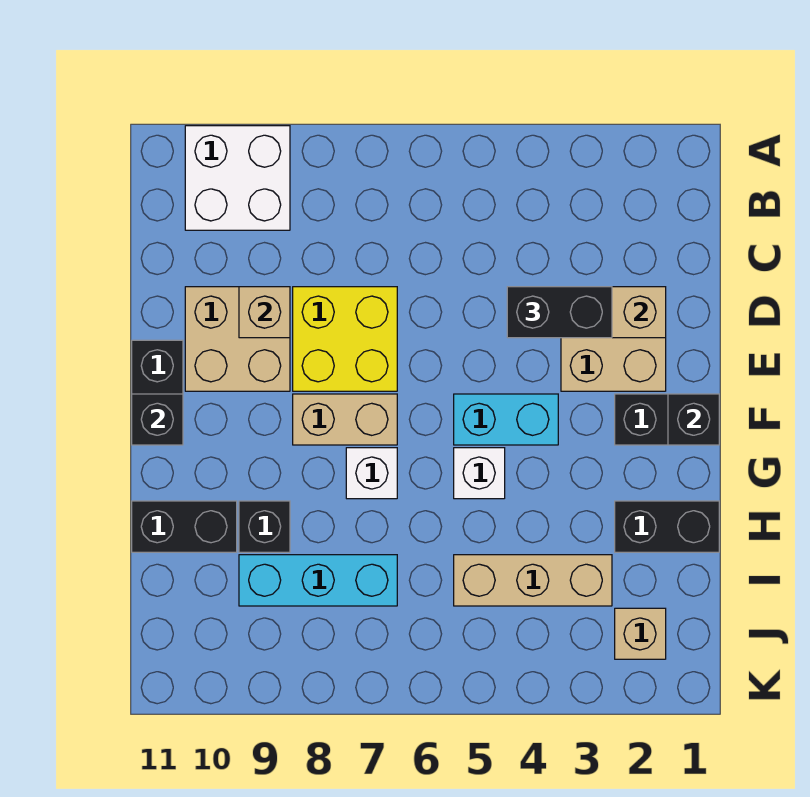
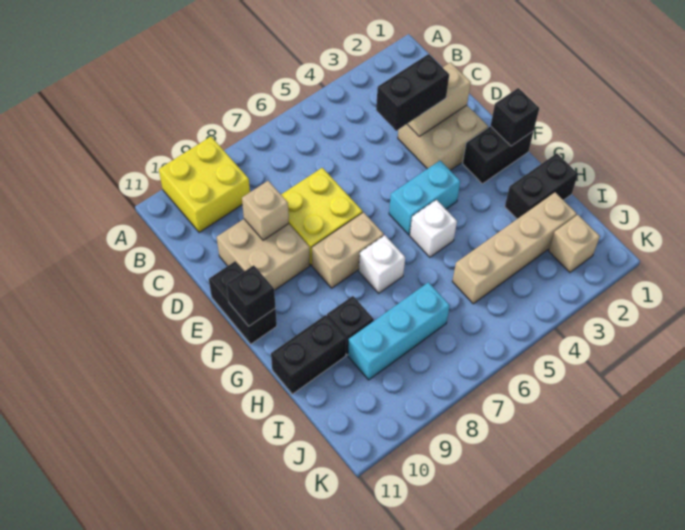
white 2x2 brick [185,126,290,230] -> yellow 2x2 brick [159,137,250,233]
tan 1x3 brick [454,555,612,606] -> tan 1x4 brick [452,192,577,304]

